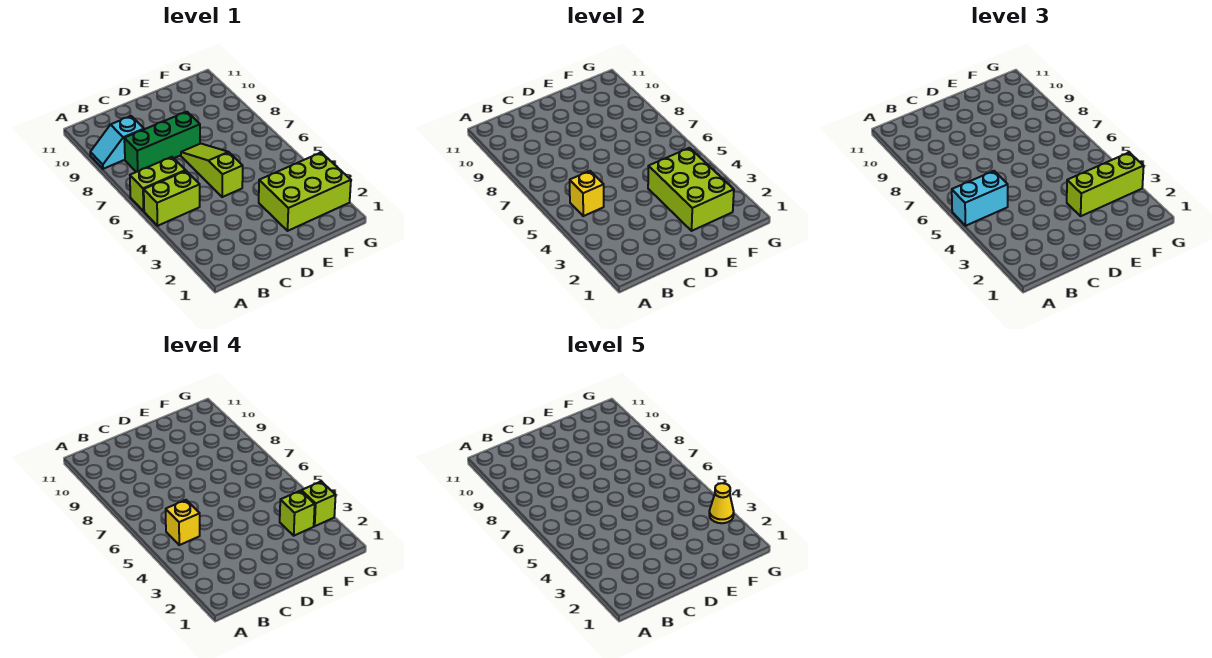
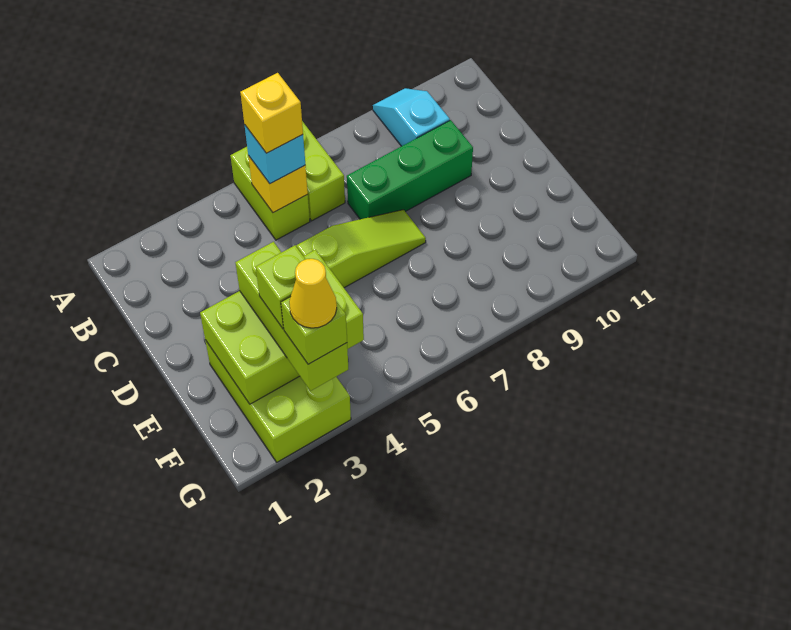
cyan 1x2 brick [952,171,1008,226] -> cyan 1x1 brick [245,126,305,184]
green 1x3 brick [124,112,200,172] -> green 1x3 brick turned to [347,120,473,219]

